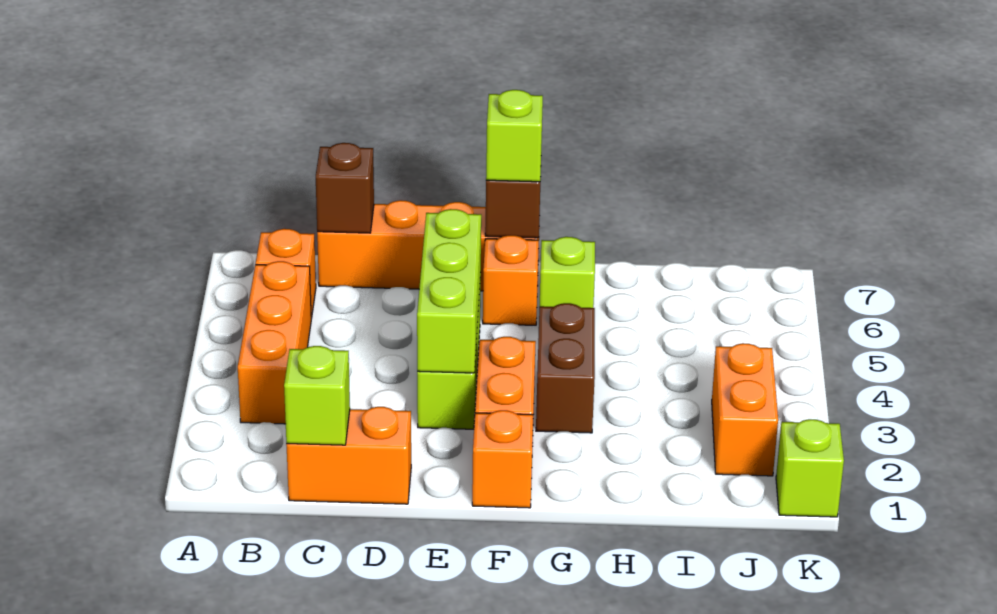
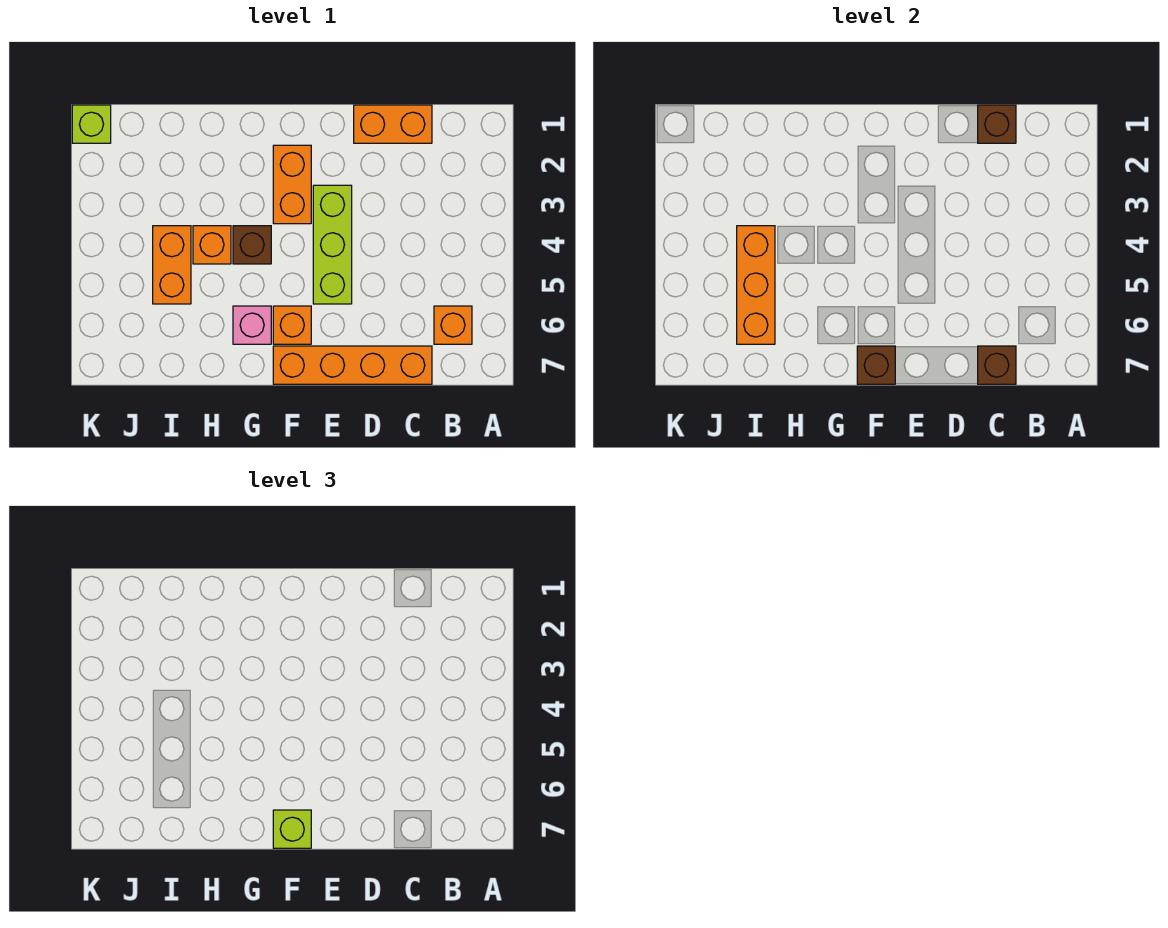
orange 1x3 brick [238,261,311,424] -> orange 1x3 brick moved to [737,226,775,344]
lime 1x1 brick [284,346,350,445] -> brown 1x1 brick [978,105,1016,143]
lime 1x3 brick [417,209,481,373] -> none
orange 1x1 brick [472,410,533,508] -> orange 1x1 brick moved to [193,226,231,264]
brown 1x2 brick [536,303,595,433] -> brown 1x1 brick [233,226,271,264]
lime 1x1 brick [540,237,595,308] -> pink 1x1 brick [233,306,271,344]
orange 1x2 brick [712,343,778,476] -> orange 1x2 brick moved to [153,226,191,304]

